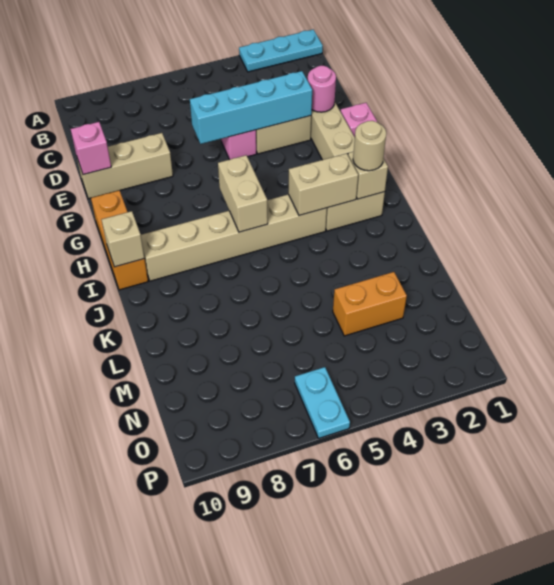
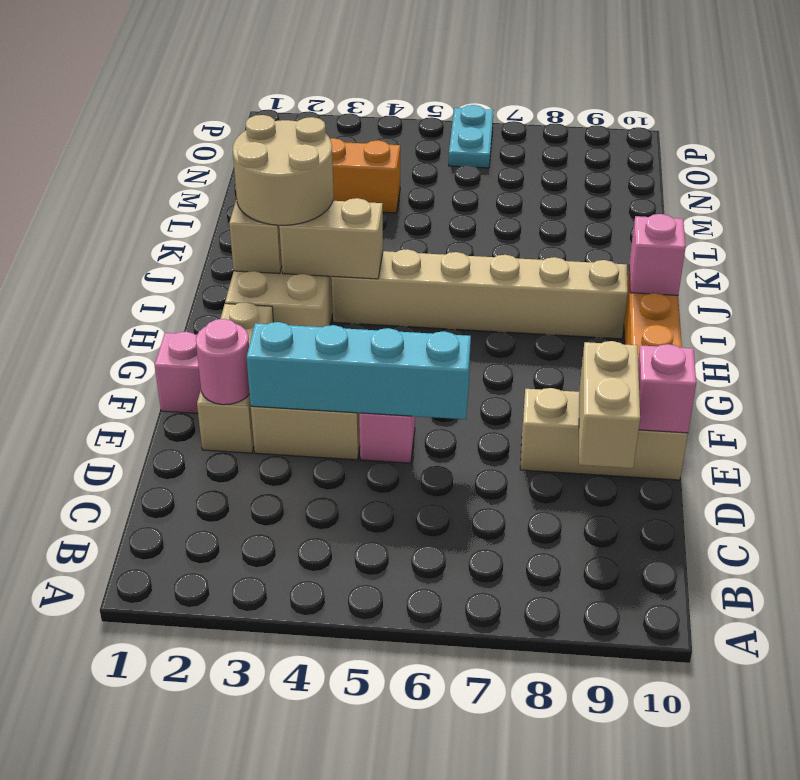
cyan 1x3 plate [239,29,323,72] -> none
tan 1x2 brick [218,155,268,232] -> tan 1x2 brick moved to [579,341,640,468]
tan 1x1 round brick [353,121,386,171] -> tan 2x2 round brick [233,115,334,226]
tan 1x1 brick [101,211,144,267] -> pink 1x1 brick [629,214,686,295]

